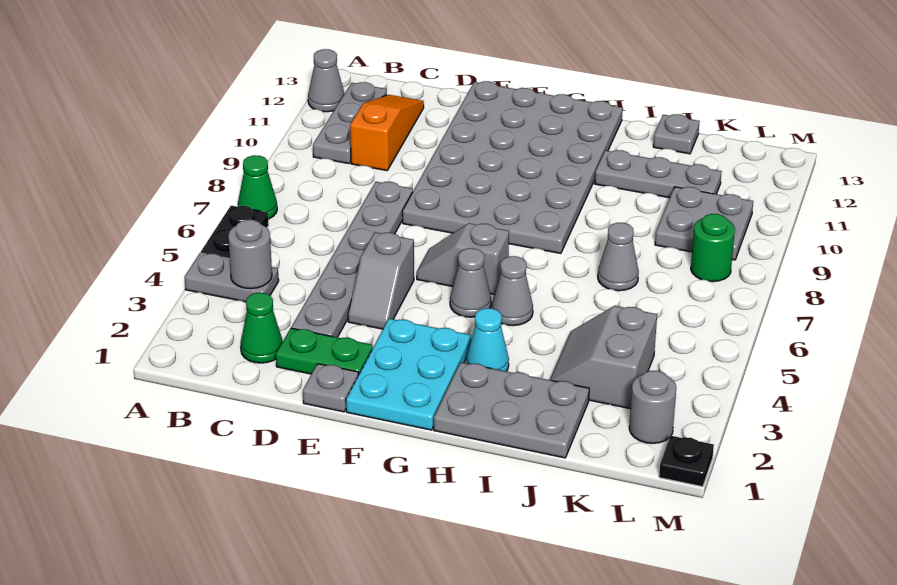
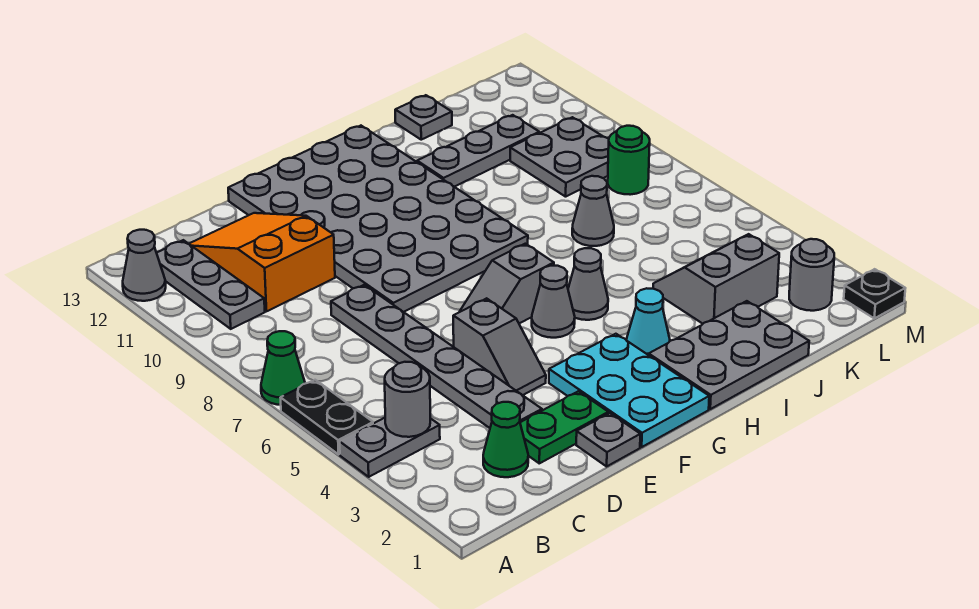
orange 1x3 slope [350,95,424,171] -> orange 2x3 slope [189,213,335,311]
grey 2x2 slope [550,306,657,409] -> grey 2x2 slope turned to [653,234,779,324]

